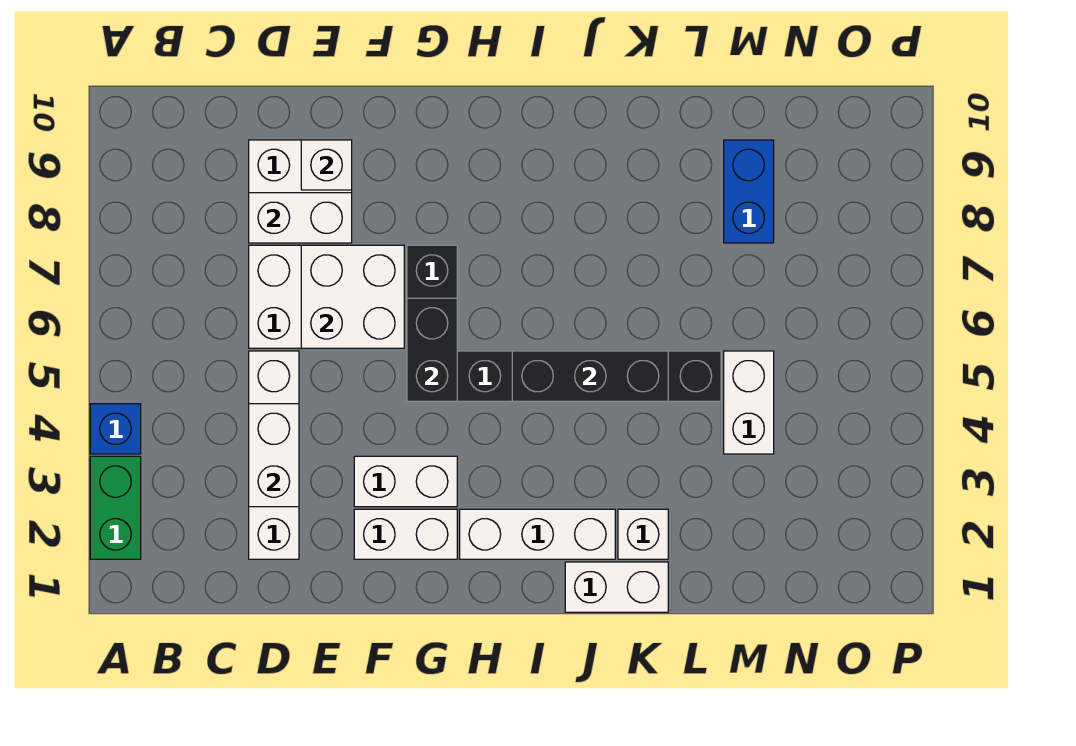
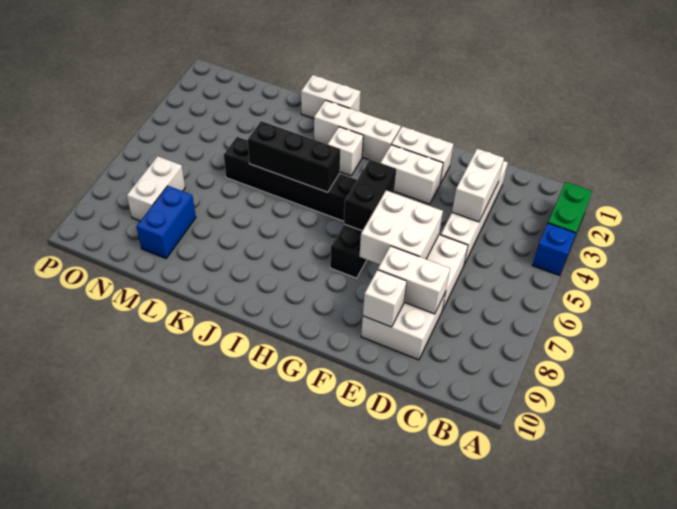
white 1x1 brick [618,509,668,559] -> white 1x1 brick moved to [328,127,363,176]
white 1x2 brick [724,351,774,454] -> white 1x2 brick moved to [127,156,185,221]

